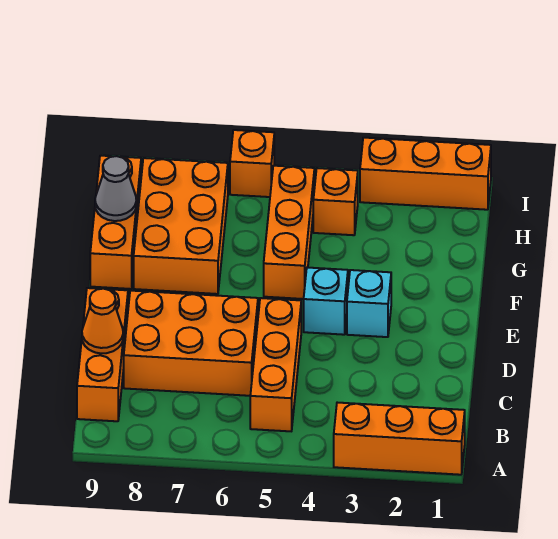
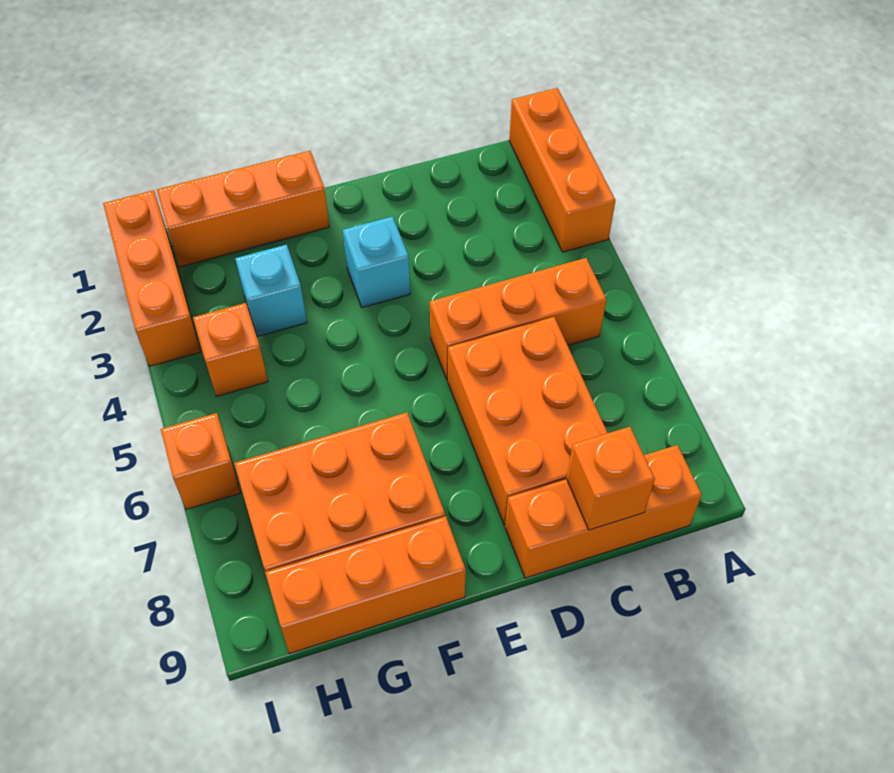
orange 1x1 cone [82,289,123,354] -> orange 1x1 brick [567,427,655,530]
cyan 1x1 brick [304,268,348,335] -> cyan 1x1 brick moved to [235,245,307,337]
orange 1x3 brick [264,166,315,299] -> orange 1x3 brick moved to [157,151,329,267]
grey 1x1 cone [95,156,136,221] -> none

